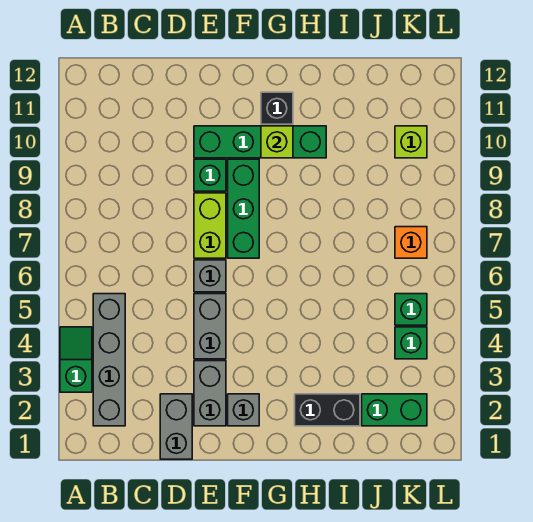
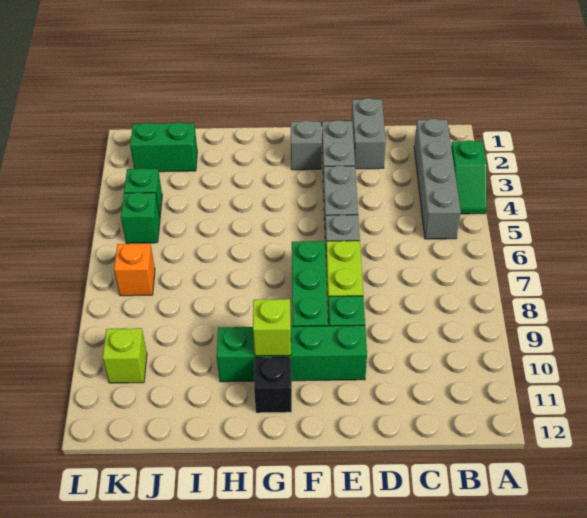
black 1x2 brick [295,394,360,426] -> none

